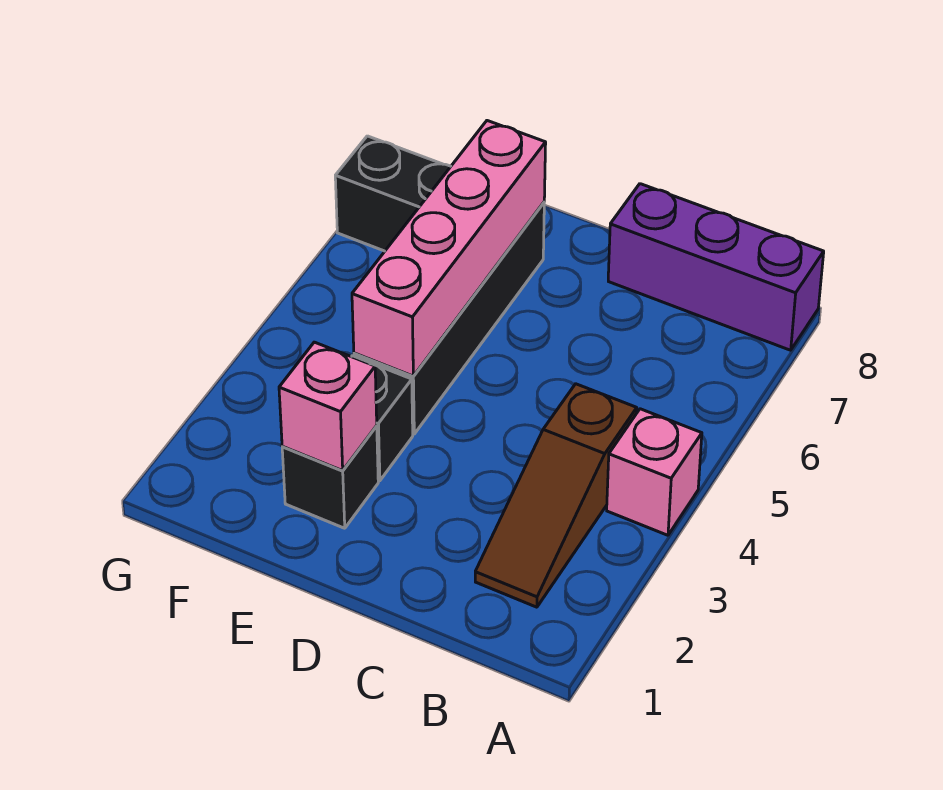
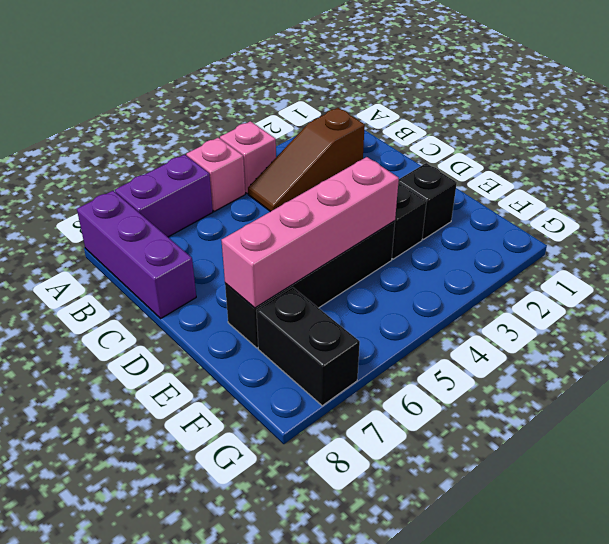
none -> purple 1x2 brick [115,154,213,237]
brown 1x3 slope [475,384,637,607] -> brown 1x3 slope turned to [248,108,365,212]
pink 1x1 brick [279,342,377,471] -> pink 1x1 brick moved to [186,138,245,211]

